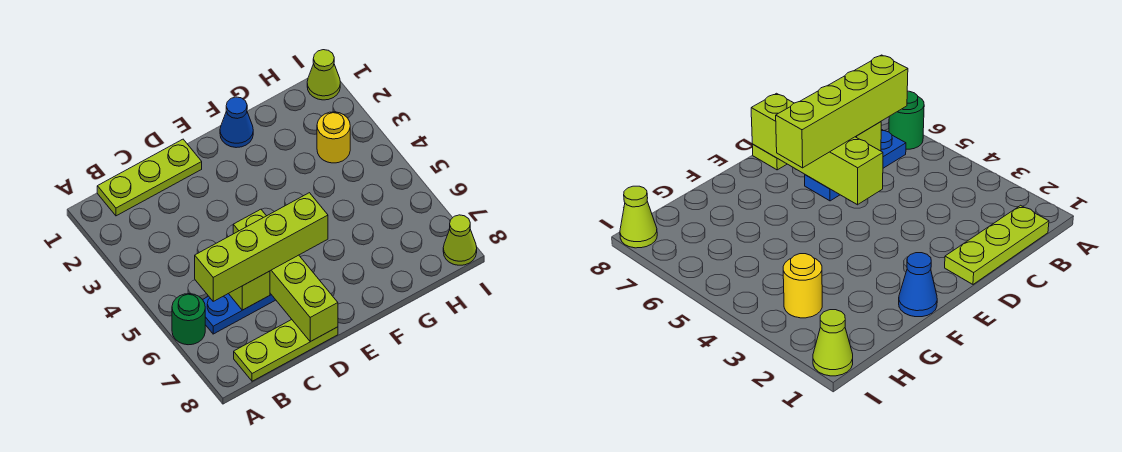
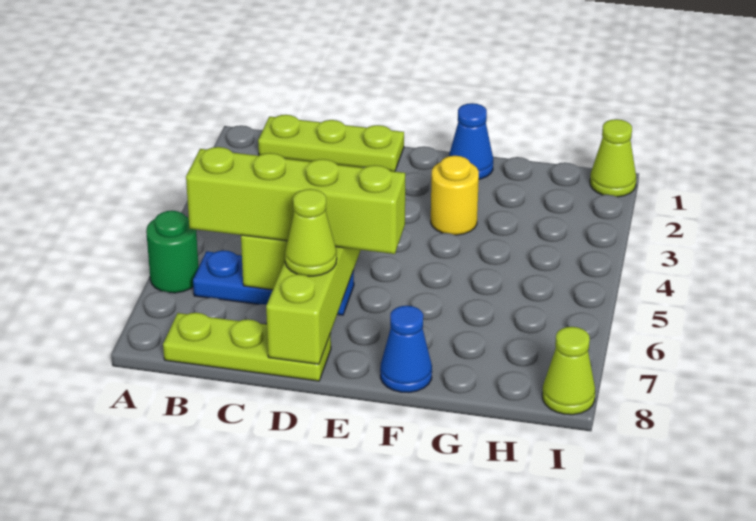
none -> lime 1x1 cone [285,189,337,276]
none -> blue 1x1 cone [380,306,432,392]
yellow 1x1 round brick [317,112,350,163] -> yellow 1x1 round brick moved to [431,156,479,235]

